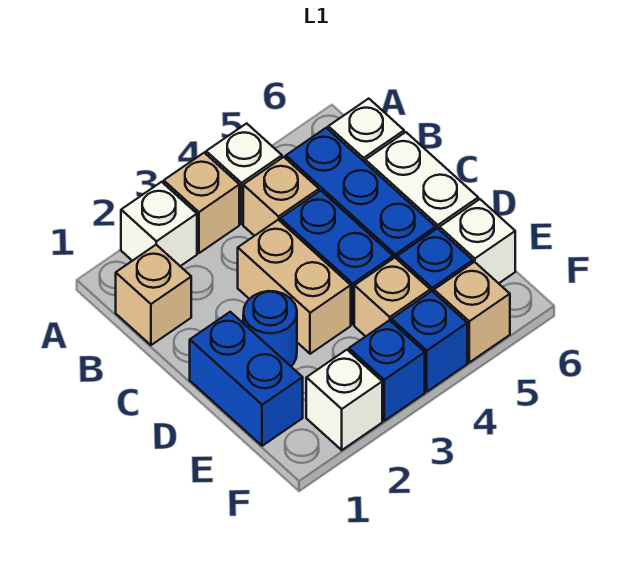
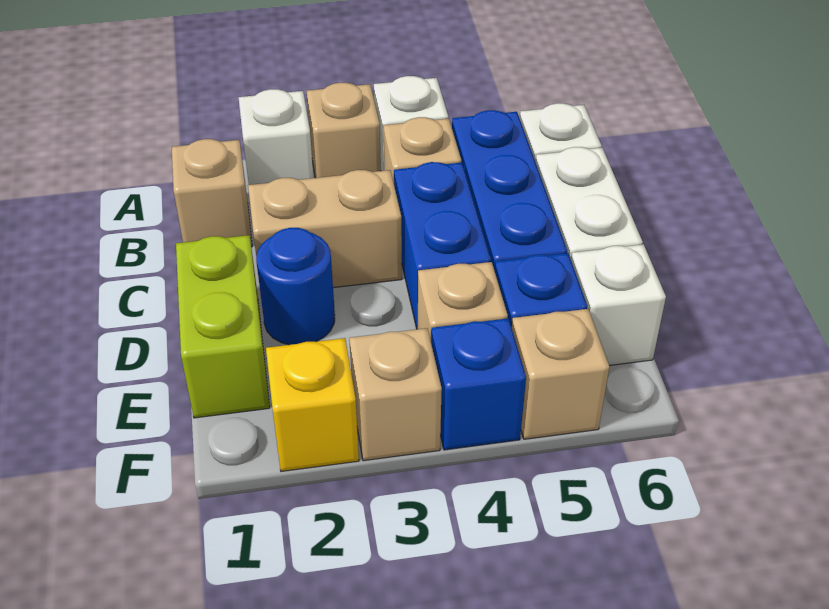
tan 1x2 brick [238,220,351,354] -> tan 1x2 brick turned to [248,170,402,288]
blue 1x2 brick [190,312,303,446] -> lime 1x2 brick [176,235,270,418]
white 1x1 brick [306,350,382,450] -> yellow 1x1 brick [266,338,359,471]
blue 1x1 brick [349,320,425,421] -> tan 1x1 brick [349,328,442,461]

